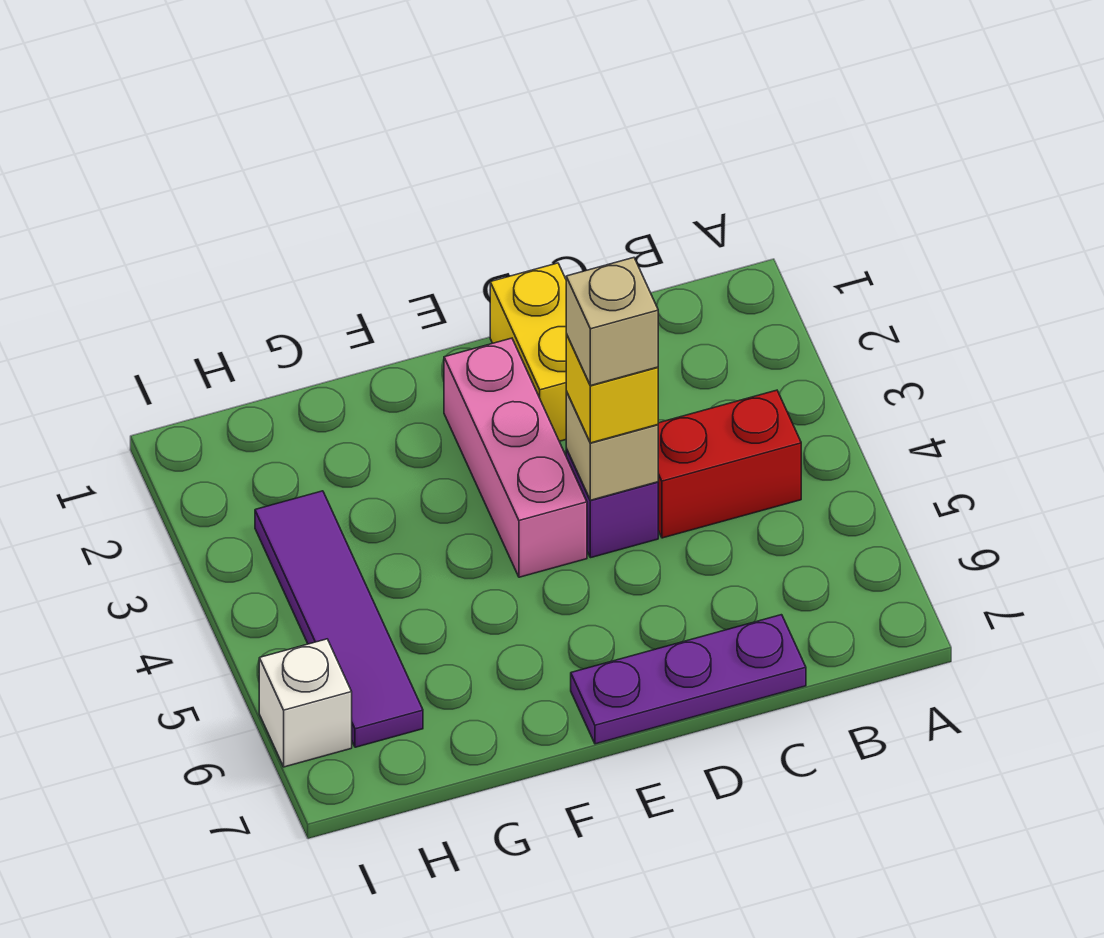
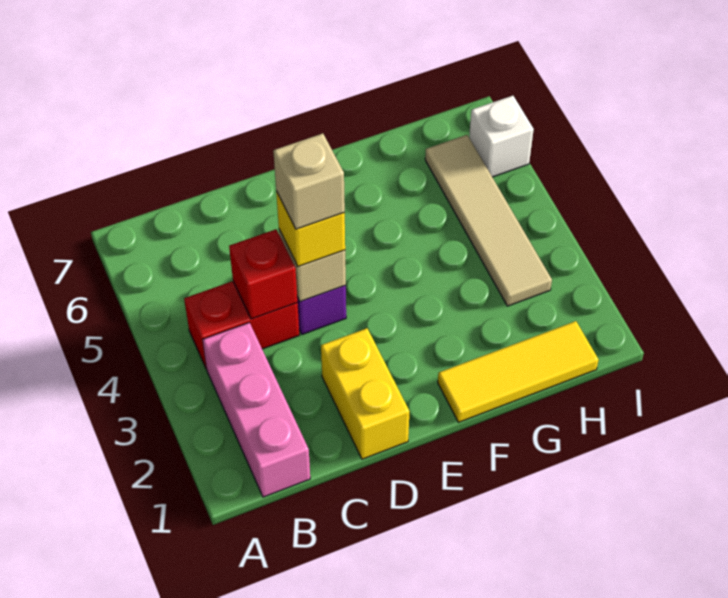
none -> red 1x1 brick [229,229,298,319]
purple 1x3 plate [571,615,806,744] -> none
pink 1x3 brick [444,338,587,577] -> pink 1x3 brick moved to [203,323,310,497]
none -> yellow 1x3 tile [438,321,599,422]
purple 1x4 tile [255,491,423,747] -> tan 1x4 tile [425,135,552,306]

